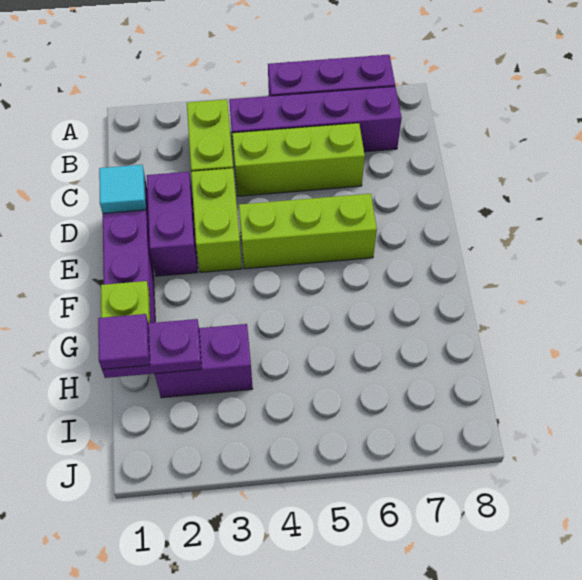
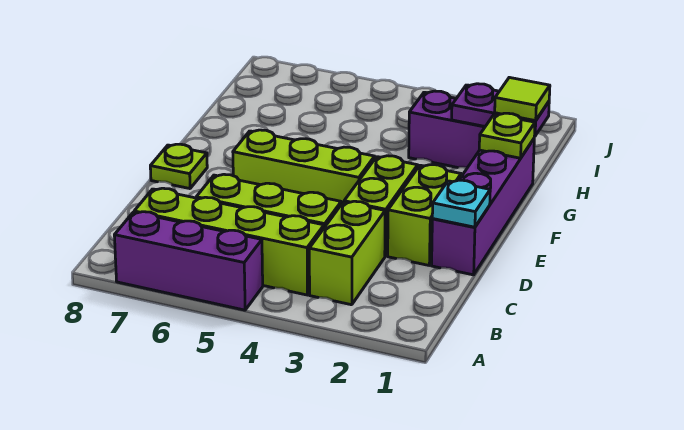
purple 1x4 brick [229,86,402,152] -> lime 1x4 brick [134,188,324,295]
cyan 1x1 tile [99,165,146,213] -> cyan 1x1 plate [432,180,490,227]
purple 1x2 brick [147,172,198,276] -> lime 1x2 brick [388,165,461,265]
none -> lime 1x1 plate [150,144,207,189]
purple 1x1 tile [98,314,150,369] -> lime 1x1 tile [495,77,550,121]

